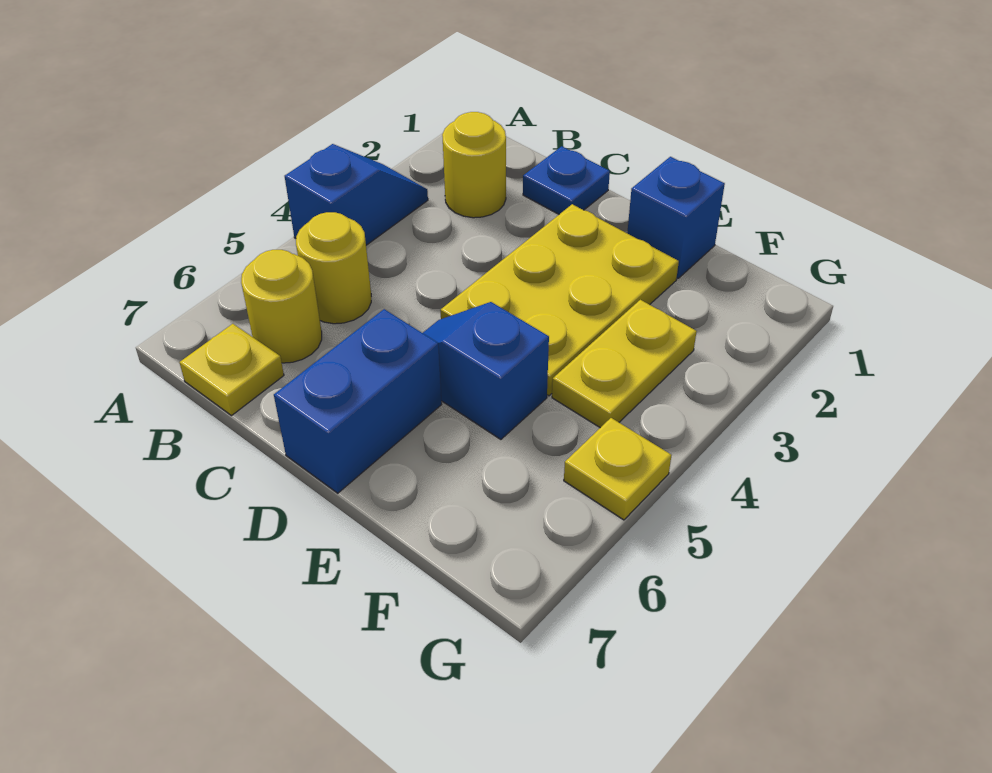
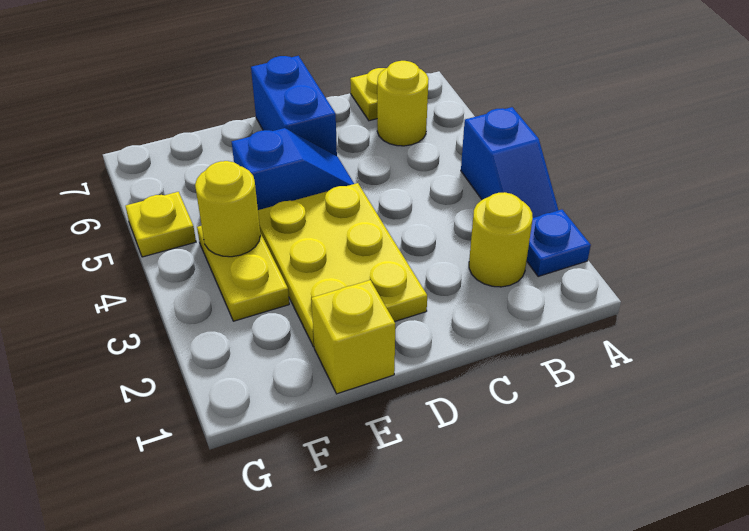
yellow 1x1 round brick [296,212,371,324] -> yellow 1x1 round brick moved to [195,161,260,257]
blue 1x1 plate [523,146,610,214] -> blue 1x1 plate moved to [527,210,591,277]
blue 1x1 brick [627,157,725,279] -> yellow 1x1 brick [311,280,395,394]

